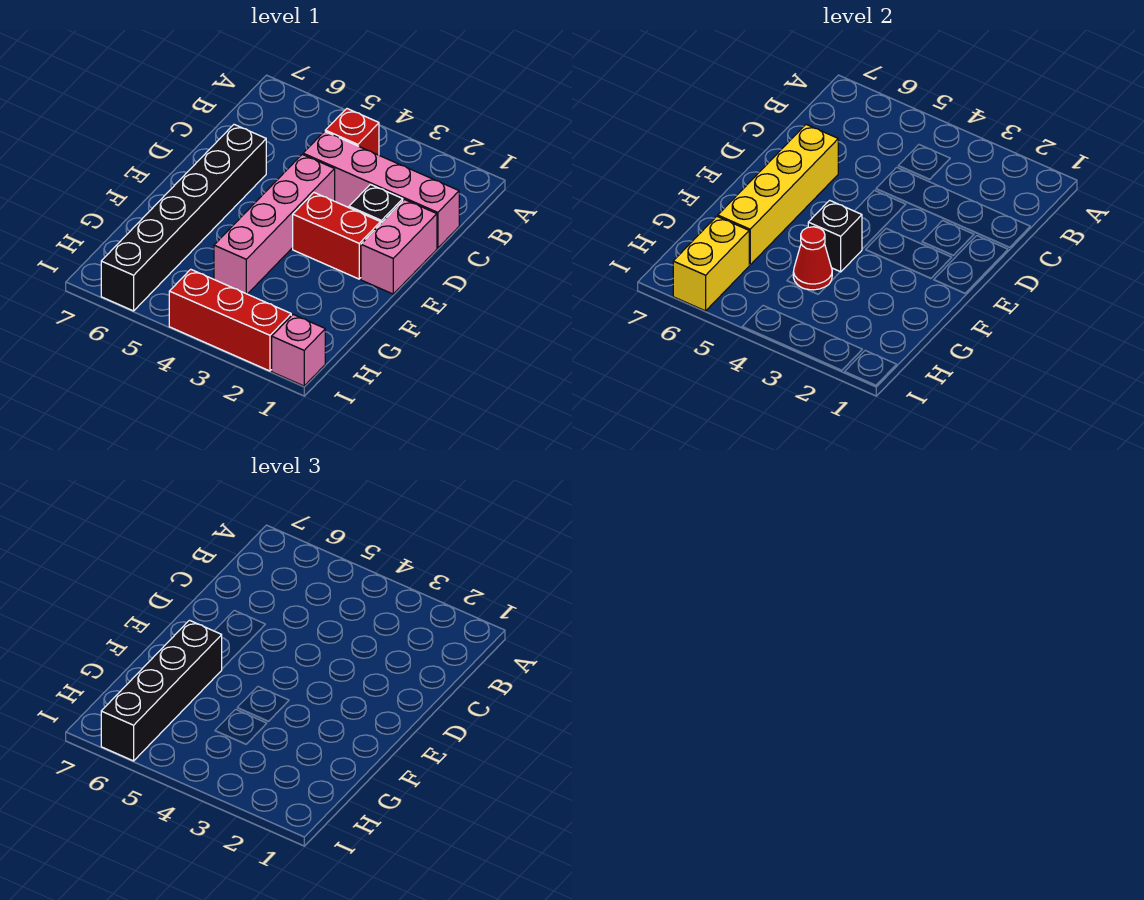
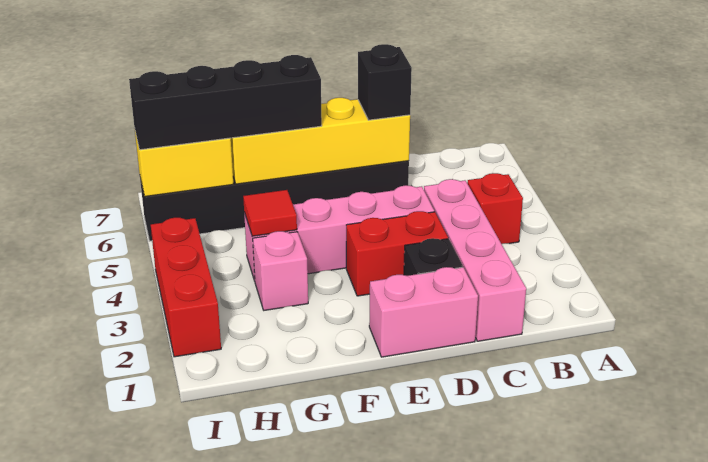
red 1x2 brick [293,193,380,279] -> red 1x2 brick turned to [346,211,448,296]
black 1x1 brick [808,200,862,272] -> black 1x1 brick moved to [358,44,412,120]
red 1x1 cone [793,227,832,290] -> red 1x1 tile [243,190,297,236]
pink 1x1 brick [272,315,325,386] -> pink 1x1 brick moved to [253,231,308,310]

